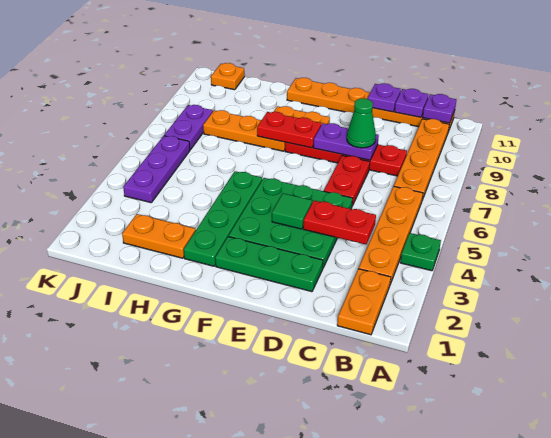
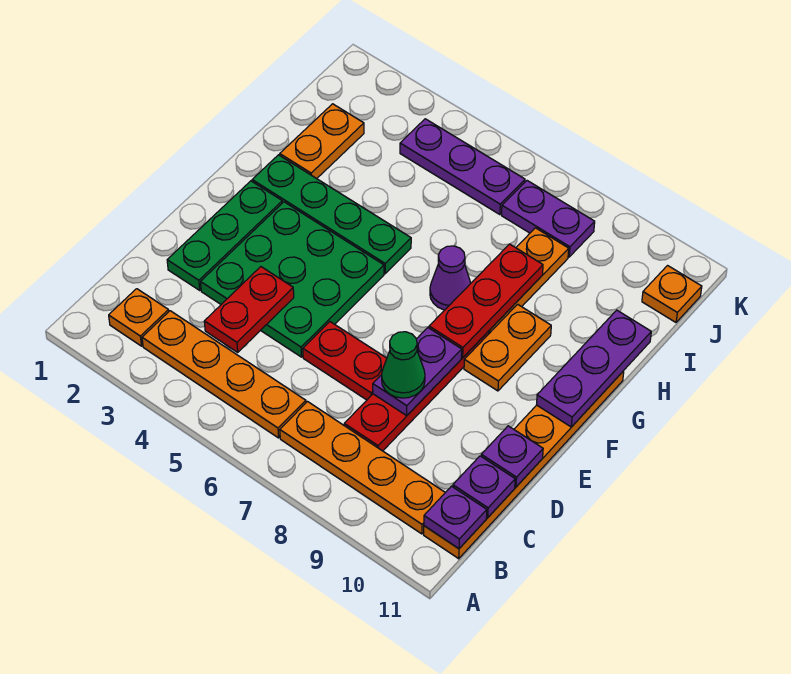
green 1x1 plate [400,233,441,271] -> none
orange 1x2 plate [337,269,391,335] -> orange 1x1 plate [109,289,169,346]
green 1x1 tile [272,193,312,229] -> none
red 1x2 plate [257,112,321,148] -> red 1x3 plate [429,244,543,358]
none -> purple 1x3 plate [537,310,651,427]
none -> purple 1x1 cone [430,246,471,310]

